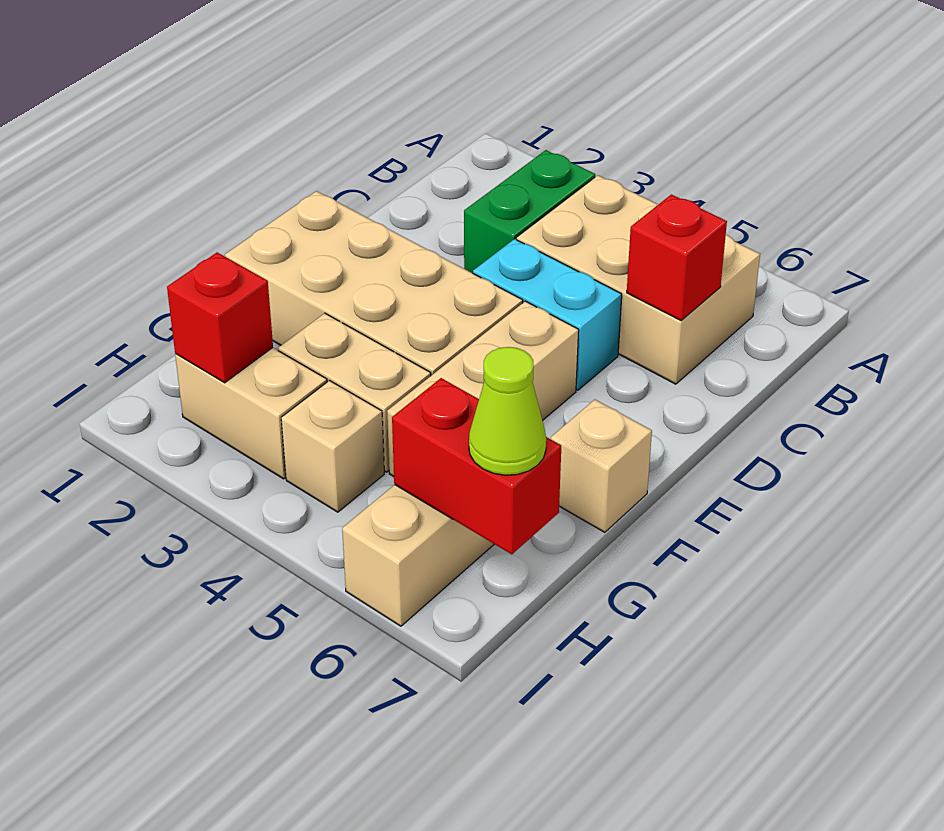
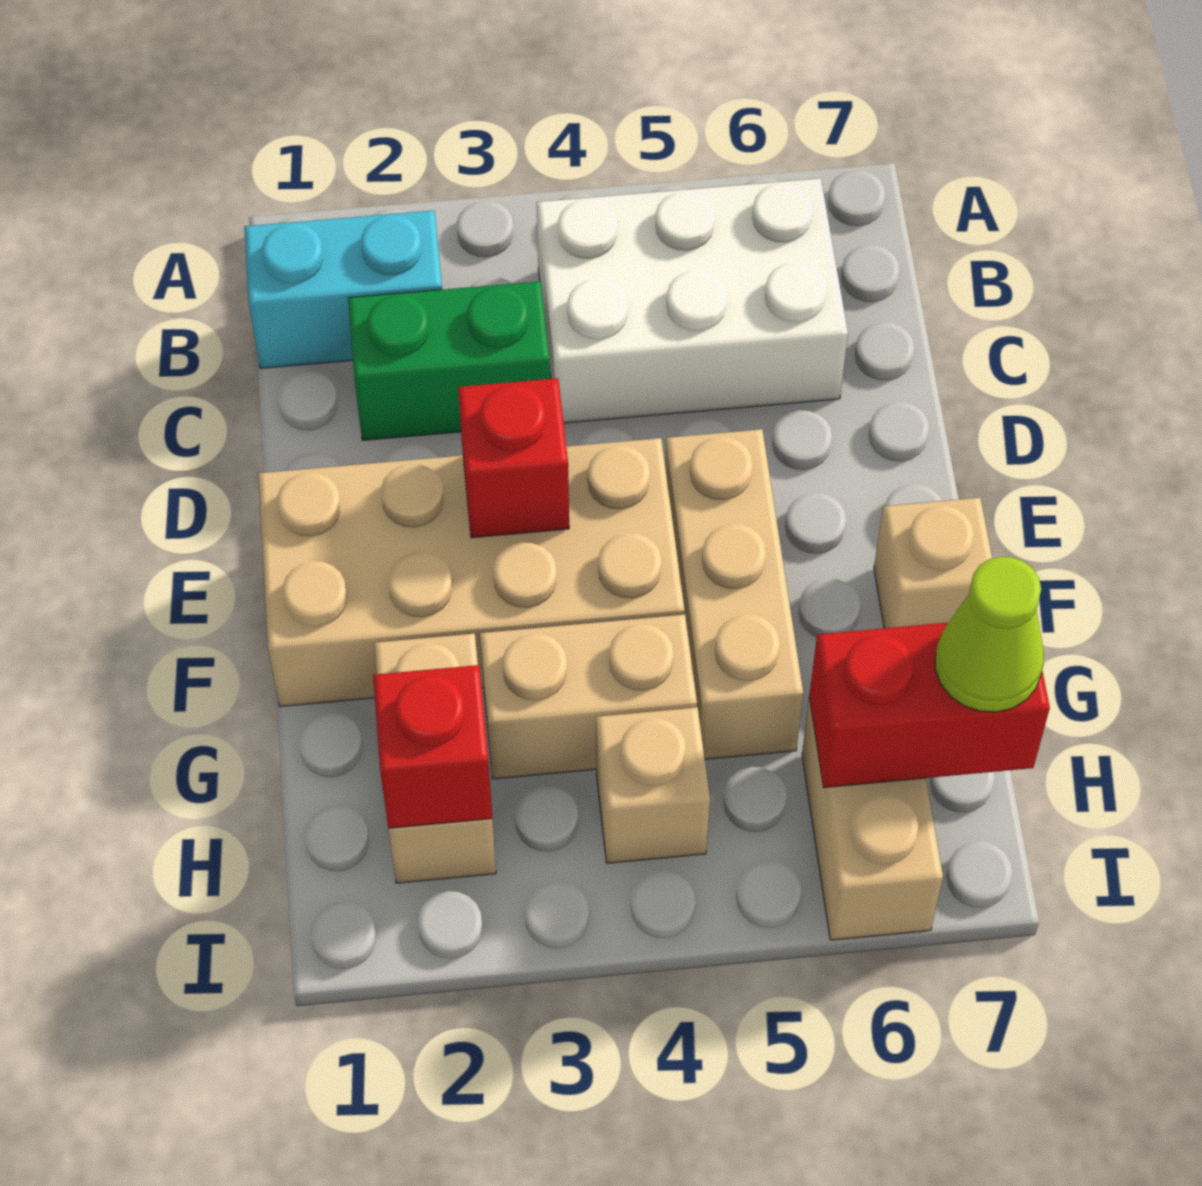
green 1x2 brick [464,150,595,273] -> green 1x2 brick turned to [348,281,550,440]
tan 2x3 brick [517,175,760,384] -> white 2x3 brick [536,178,848,423]
red 1x1 brick [627,194,727,320] -> red 1x1 brick moved to [458,378,569,538]
cyan 1x2 brick [473,239,622,390] -> cyan 1x2 brick moved to [244,211,442,368]
tan 1x2 brick [175,348,327,479] -> tan 1x2 brick turned to [374,634,496,883]

